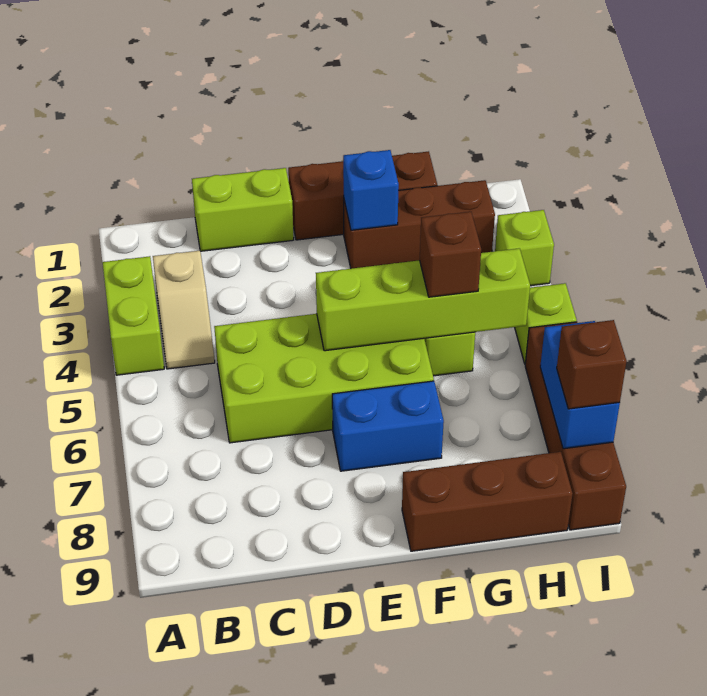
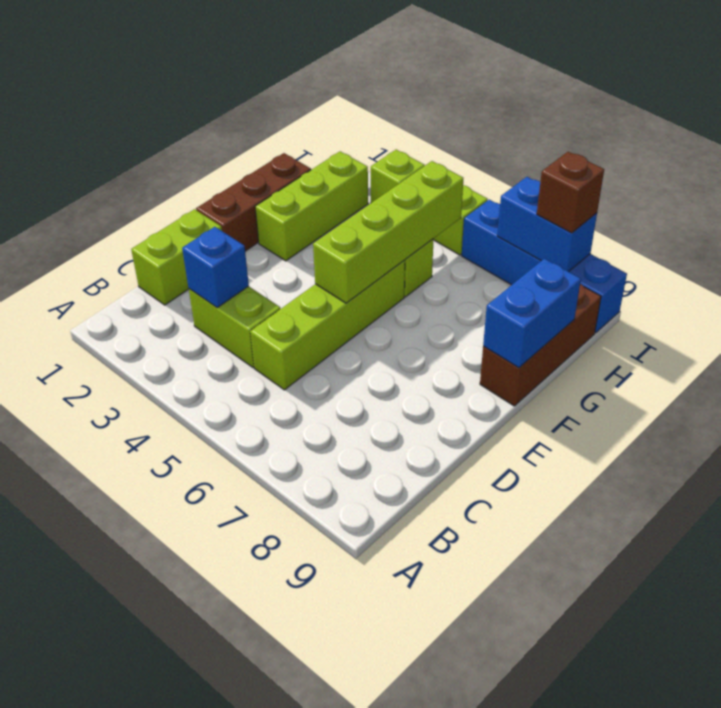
lime 1x2 brick [102,256,164,375] -> lime 1x2 brick moved to [189,286,280,367]
tan 1x2 slope [153,251,215,369] -> none
lime 2x4 brick [214,314,434,443] -> lime 1x4 brick [250,260,405,390]
blue 1x2 brick [332,381,444,471] -> blue 1x2 brick moved to [483,258,581,368]
brown 1x3 brick [344,180,495,269] -> lime 1x3 brick [255,151,368,261]
blue 1x1 brick [343,150,399,230] -> blue 1x1 brick moved to [182,227,249,307]
brown 1x1 brick [420,212,481,297] -> none
brown 1x4 brick [525,322,626,530] -> blue 1x4 brick [462,200,627,333]

